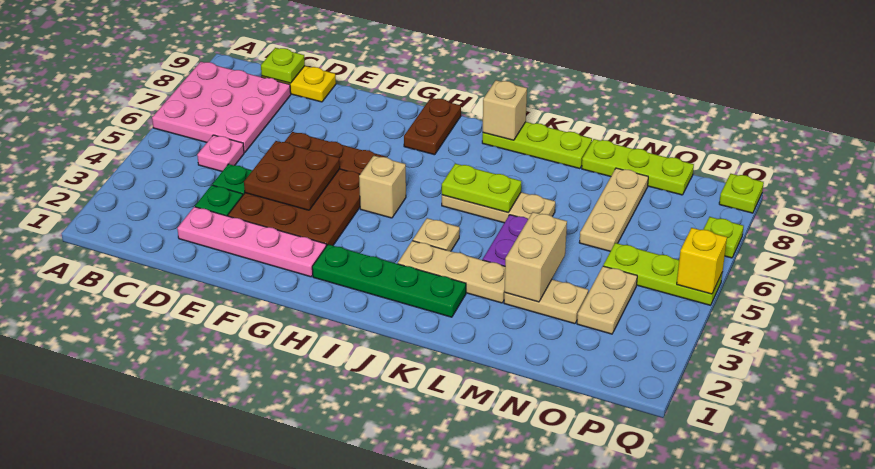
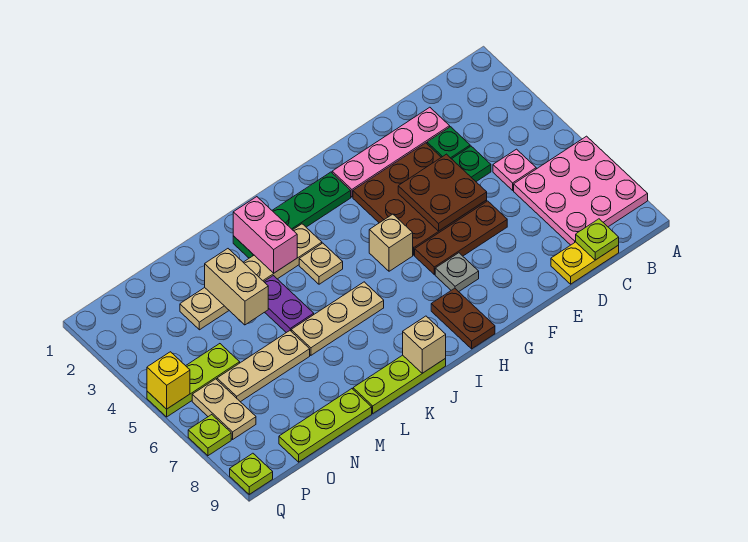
none -> grey 1x1 plate [435,253,479,292]
lime 1x2 plate [442,164,521,212] -> none
none -> pink 1x2 brick [233,197,297,273]
tan 1x3 plate [579,168,648,251] -> tan 1x3 plate turned to [217,331,310,402]
tan 1x2 plate [577,266,637,334] -> tan 1x2 plate moved to [192,379,256,439]

